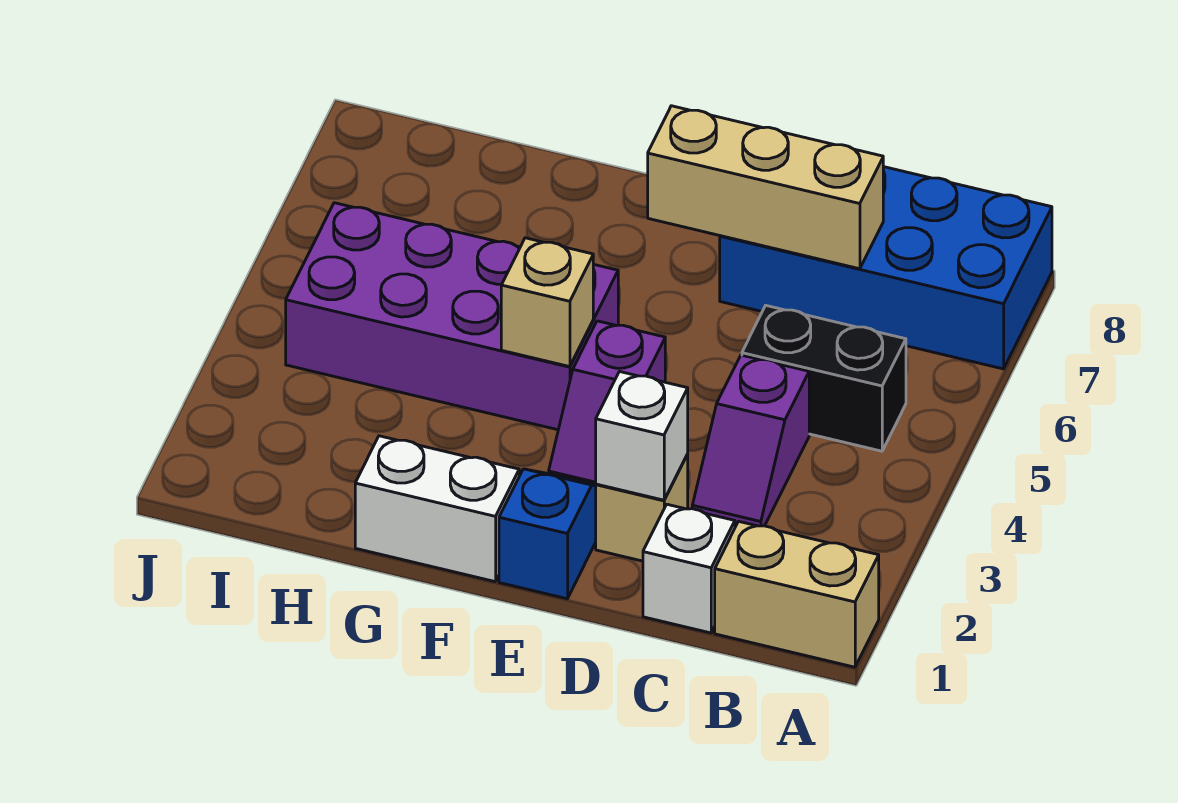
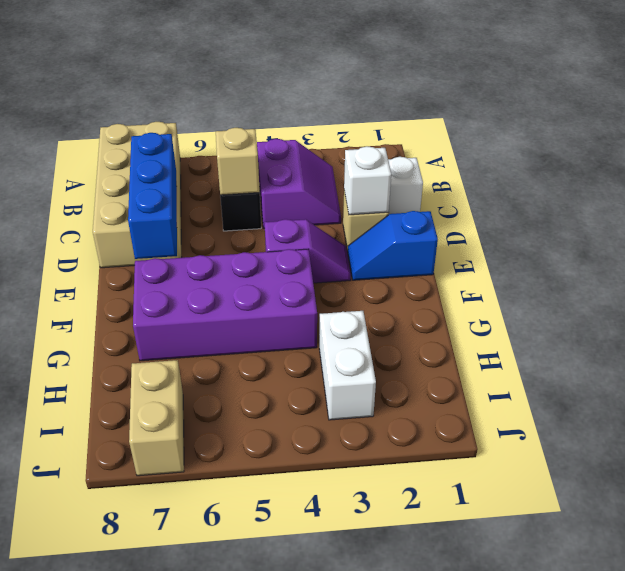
tan 1x2 brick [715,521,879,667] -> tan 1x2 brick moved to [129,360,184,476]
blue 2x4 brick [720,167,1052,369] -> tan 2x4 brick [93,122,182,268]
purple 1x2 slope [692,355,809,527] -> purple 2x2 slope [257,139,341,228]
tan 1x3 brick [648,106,883,269] -> blue 1x3 brick [128,133,177,259]
white 1x2 brick [355,436,519,582] -> white 1x2 brick moved to [319,311,376,420]
purple 2x4 brick [286,203,618,430] -> purple 2x4 brick turned to [133,249,317,361]
tan 1x1 brick [501,238,593,367] -> tan 1x1 brick moved to [216,128,260,195]

